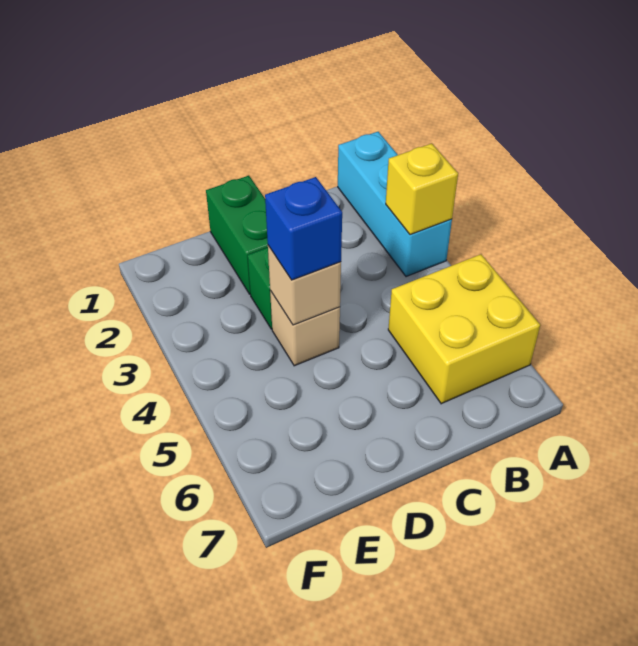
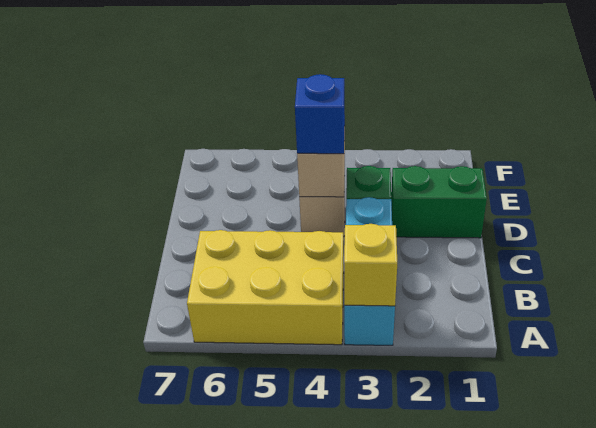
cyan 1x3 brick [338,132,452,277] -> cyan 1x3 brick turned to [344,197,395,345]
yellow 2x2 brick [388,254,540,404] -> yellow 2x3 brick [187,230,344,345]

